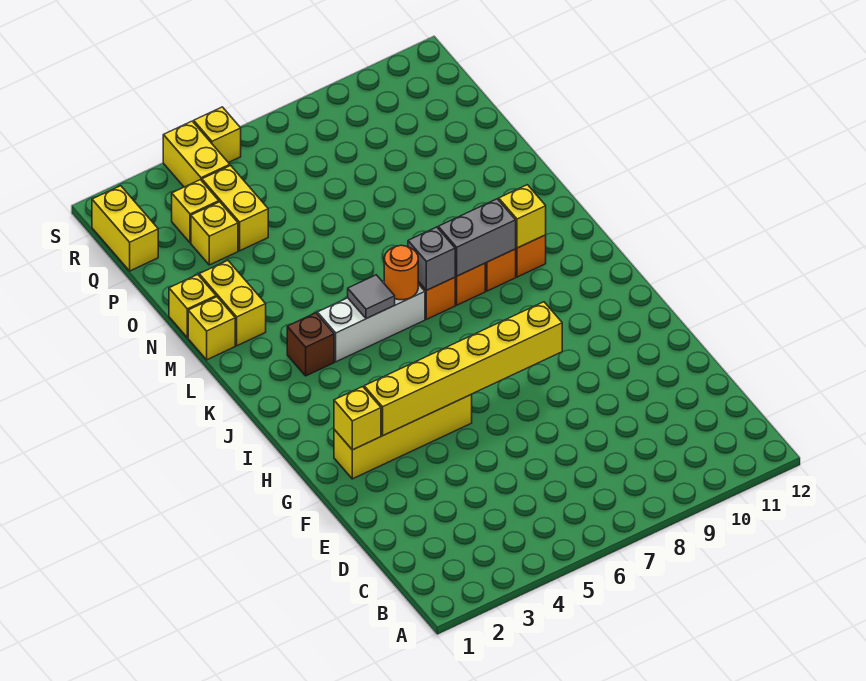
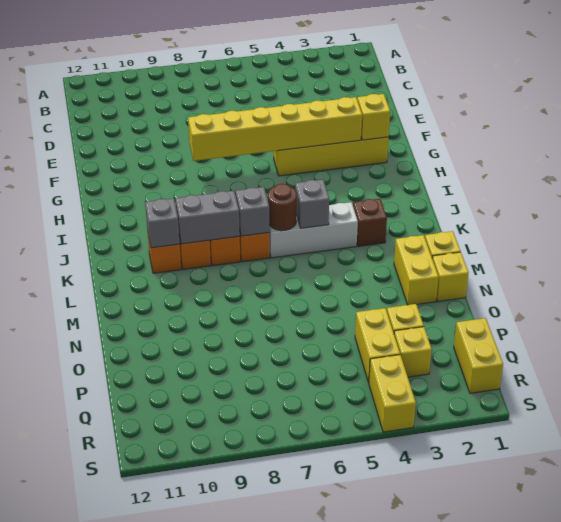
grey 1x1 tile [348,275,395,319] -> grey 1x1 brick [295,180,329,228]
orange 1x1 round brick [384,245,418,300] -> brown 1x1 round brick [268,184,297,231]
yellow 1x1 brick [499,185,546,248] -> grey 1x1 brick [145,198,180,248]
yellow 1x1 brick [194,107,241,163] -> none

